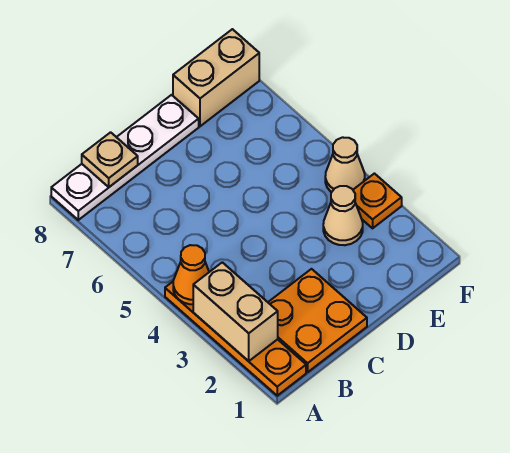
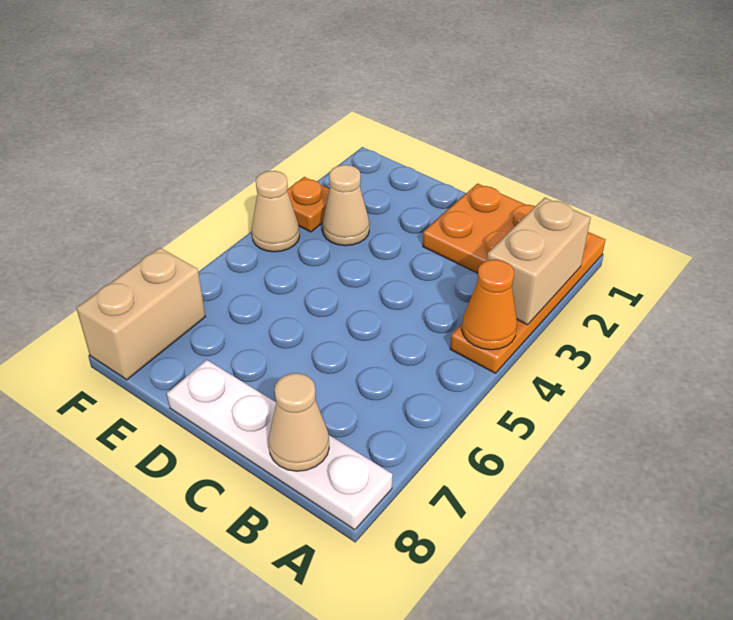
tan 1x1 plate [82,132,138,187] -> tan 1x1 cone [268,373,329,471]
tan 1x2 brick [173,29,259,126] -> tan 1x2 brick turned to [76,248,205,380]

